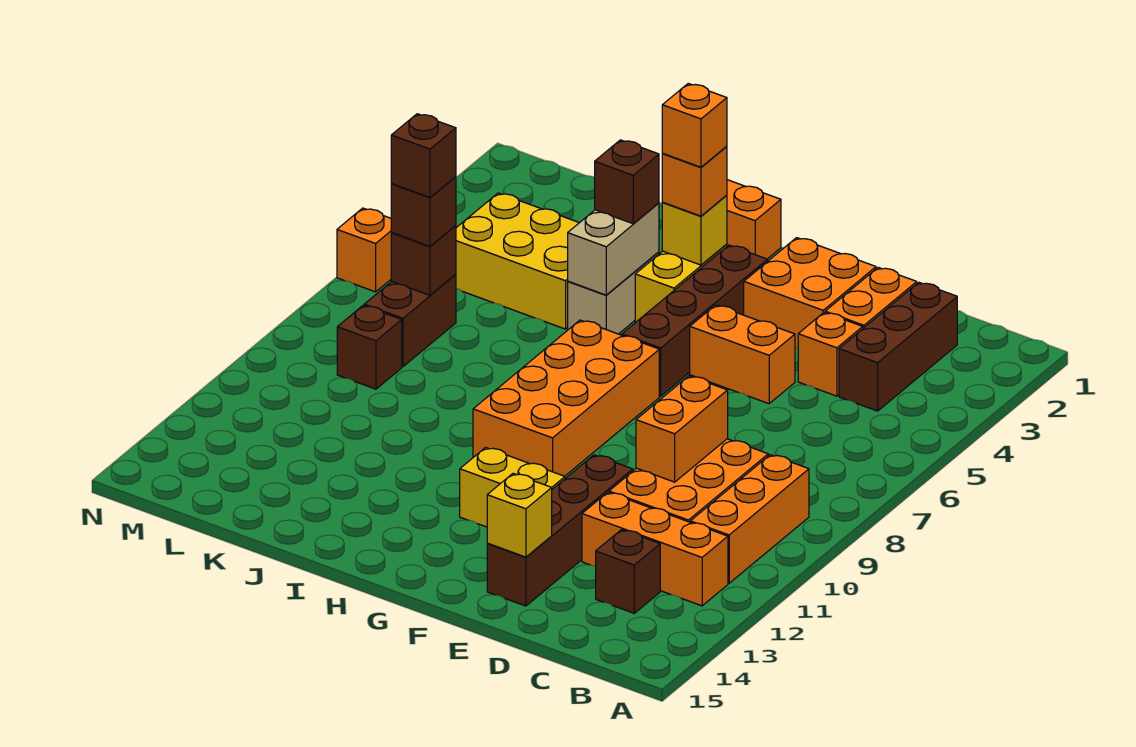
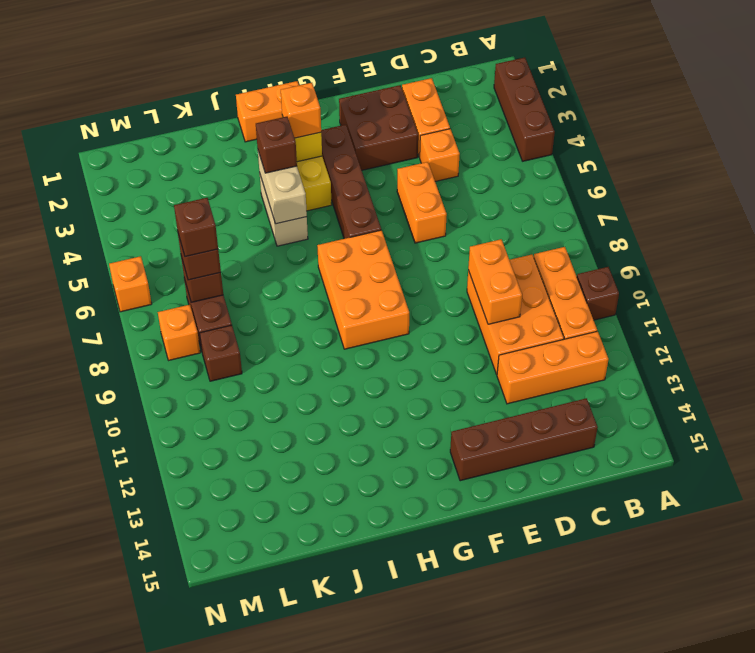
brown 1x3 brick [839,282,957,411] -> brown 1x3 brick moved to [494,58,555,161]
brown 1x1 brick [596,530,660,613] -> brown 1x1 brick moved to [577,267,619,320]
orange 2x2 brick [744,238,876,349] -> brown 2x2 brick [339,85,418,170]
orange 1x2 brick [690,305,795,404] -> orange 1x2 brick turned to [397,162,447,243]
brown 1x4 brick [487,455,633,606] -> brown 1x4 brick turned to [450,398,598,481]
yellow 1x1 brick [487,473,552,557] -> none
yellow 1x2 brick [460,447,565,527] -> none
orange 2x4 brick [473,320,659,476] -> orange 2x3 brick [317,230,409,349]
orange 1x1 brick [662,84,727,167] -> orange 1x1 brick moved to [158,305,200,360]
yellow 2x3 brick [456,193,579,329] -> none

